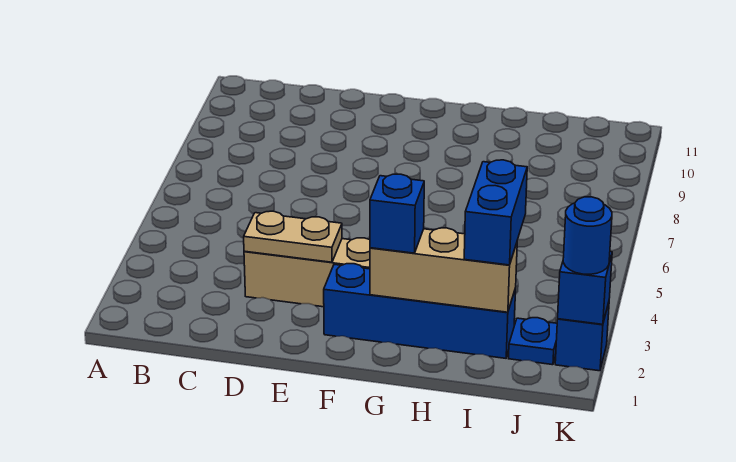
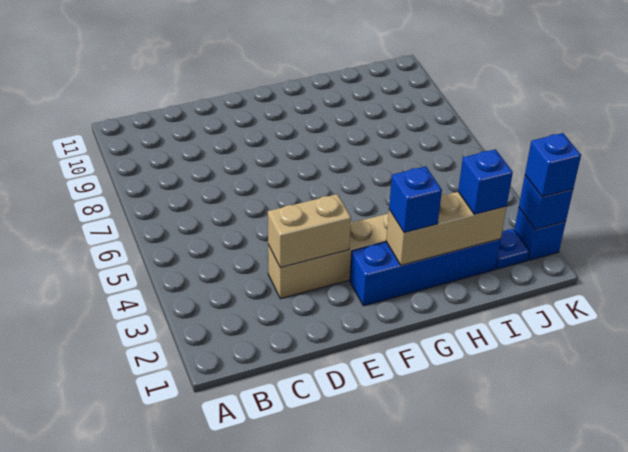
tan 1x2 plate [244,211,342,262] -> tan 1x2 brick [268,194,351,268]
blue 1x2 brick [464,160,527,265] -> blue 1x1 brick [458,149,513,214]
blue 1x1 round brick [563,197,612,274] -> blue 1x1 brick [525,133,581,197]

